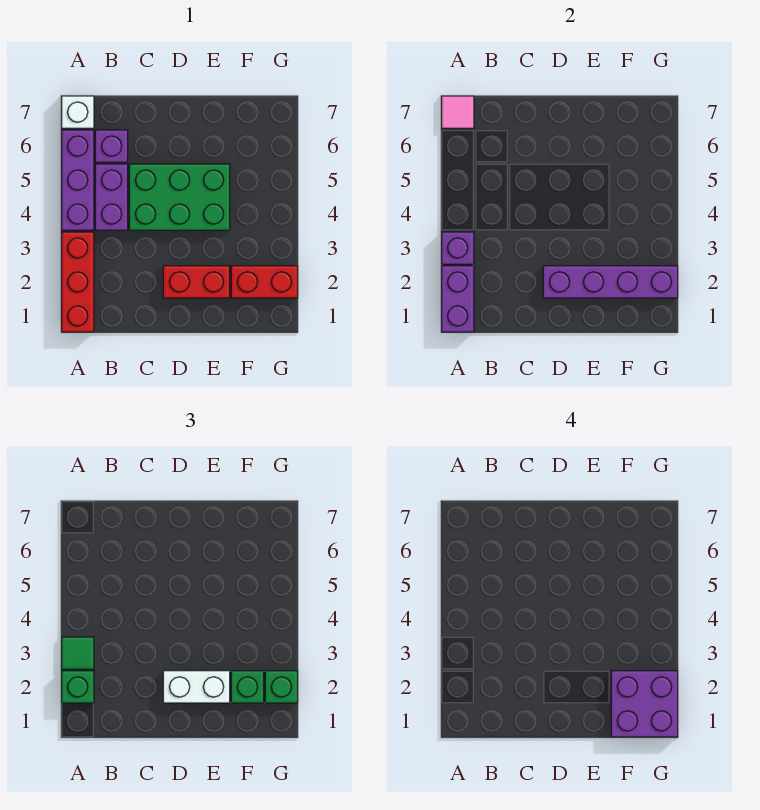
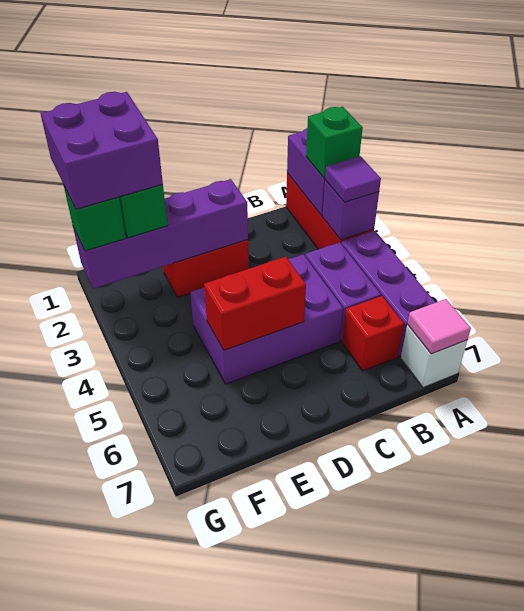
green 1x1 tile [62,637,94,669] -> purple 1x1 tile [325,156,381,202]
purple 1x1 brick [95,130,128,162] -> red 1x1 brick [342,296,404,371]
green 2x3 brick [129,164,230,230] -> purple 2x3 brick [190,254,343,384]
white 1x2 brick [163,671,230,703] -> none
red 1x2 brick [231,266,298,298] -> red 1x2 brick moved to [204,257,306,350]

